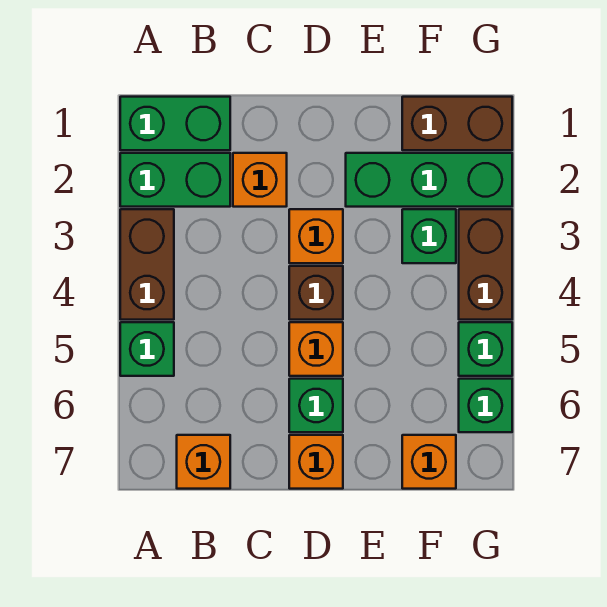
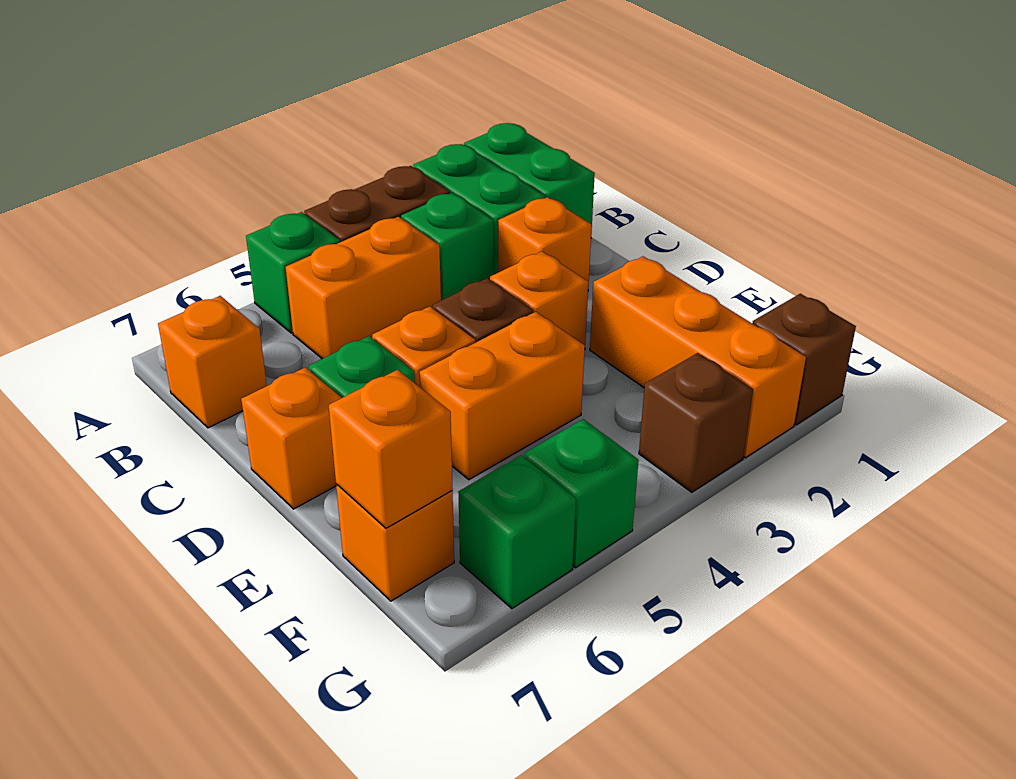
none -> orange 1x2 brick [286,217,441,359]
green 1x3 brick [346,153,512,207] -> orange 1x3 brick [590,256,806,458]
none -> orange 1x2 brick [420,312,585,480]
brown 1x2 brick [402,97,512,150] -> brown 1x1 brick [752,294,856,425]
green 1x1 brick [402,209,456,263] -> green 1x1 brick moved to [401,193,494,300]
none -> orange 1x1 brick [329,370,453,528]
brown 1x2 brick [459,209,512,320] -> brown 1x1 brick [639,353,753,492]

